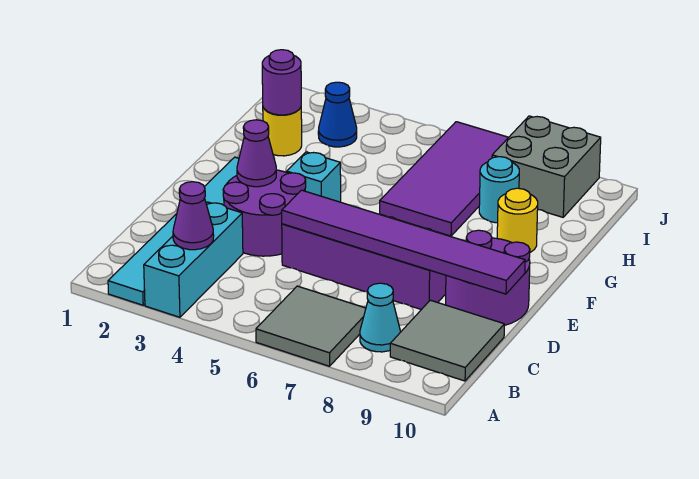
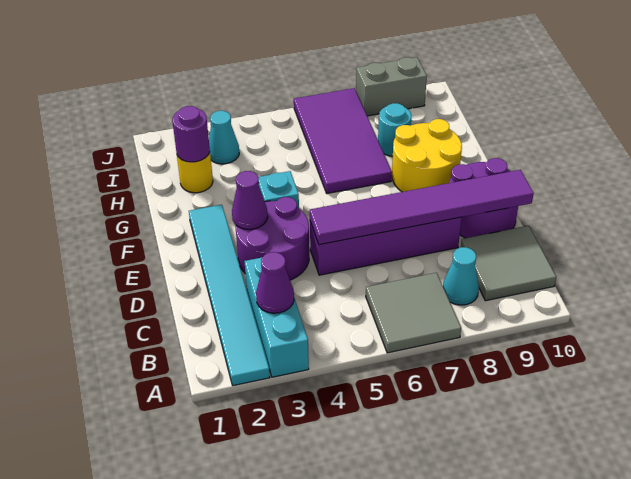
yellow 1x1 round brick [497,188,538,252] -> yellow 2x2 round brick [392,119,462,192]
blue 1x1 cone [318,82,357,147] -> cyan 1x1 cone [209,111,239,164]
grey 2x2 brick [492,116,601,217] -> grey 1x2 brick [356,57,427,116]

